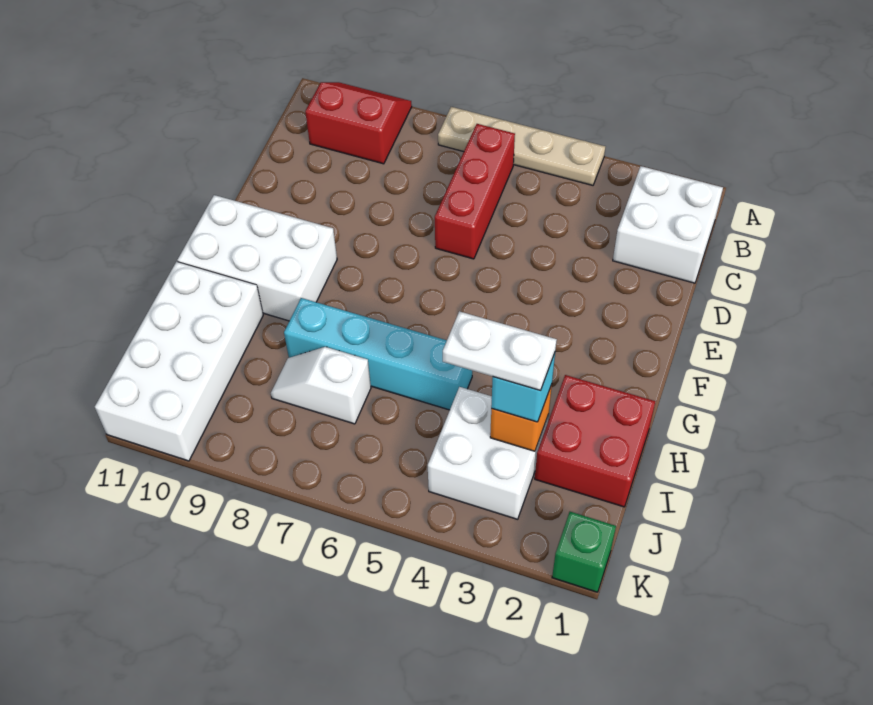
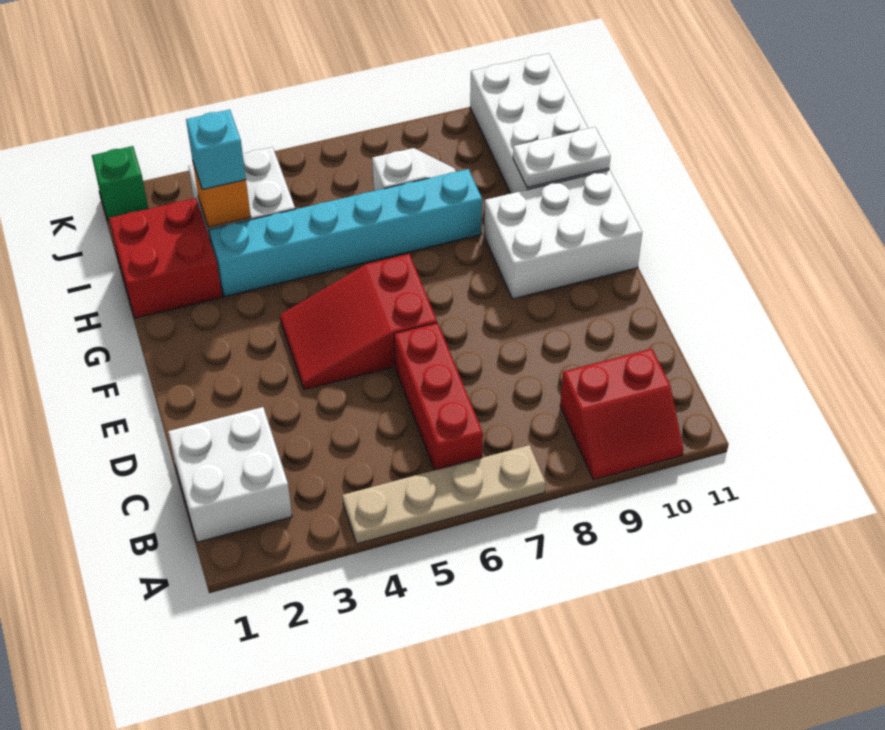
none -> red 2x3 slope [280,254,437,390]
cyan 1x4 brick [284,298,472,410] -> cyan 1x6 brick [209,169,482,296]
white 1x2 plate [443,311,557,391] -> white 1x2 plate moved to [513,127,611,188]

